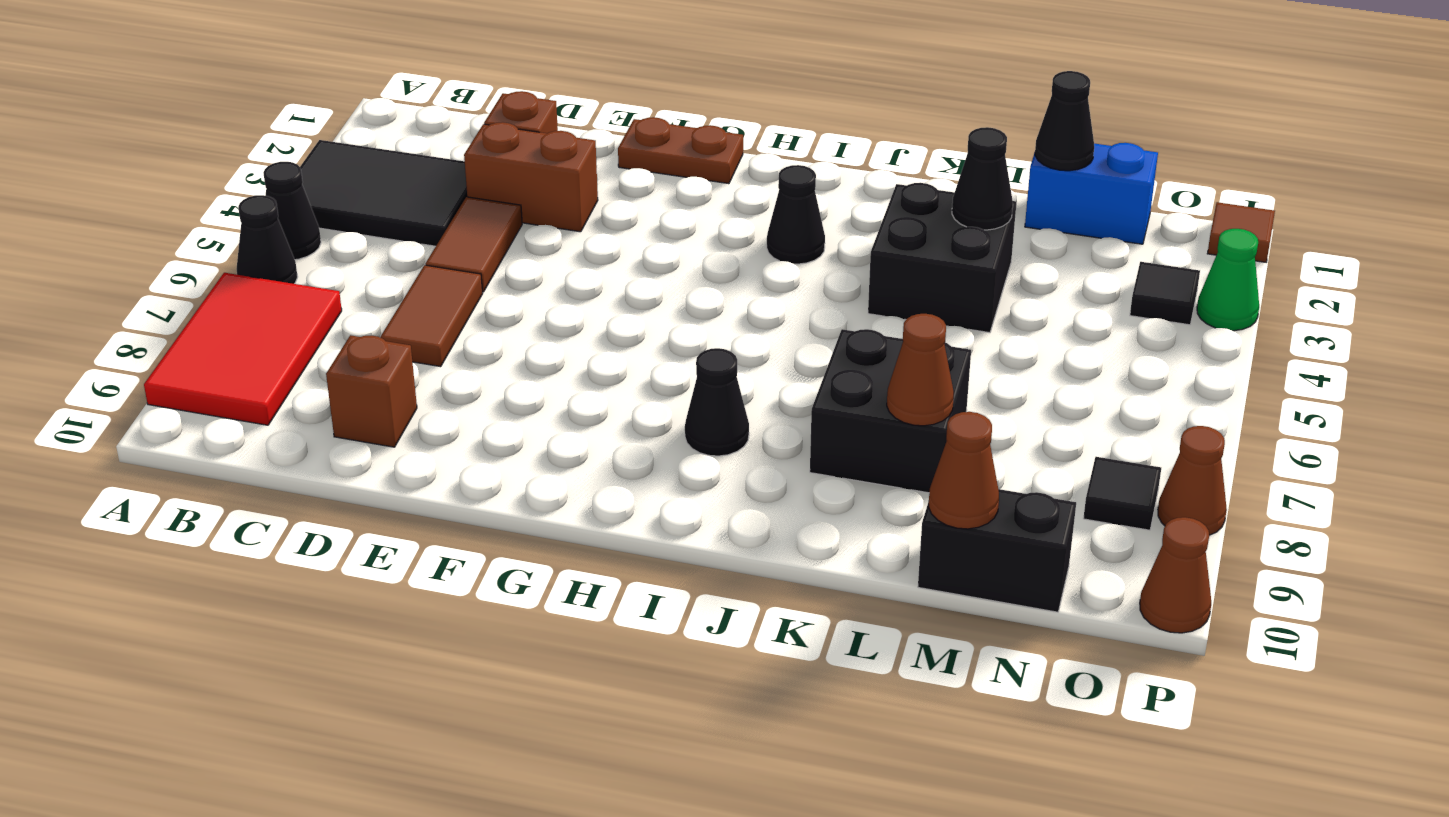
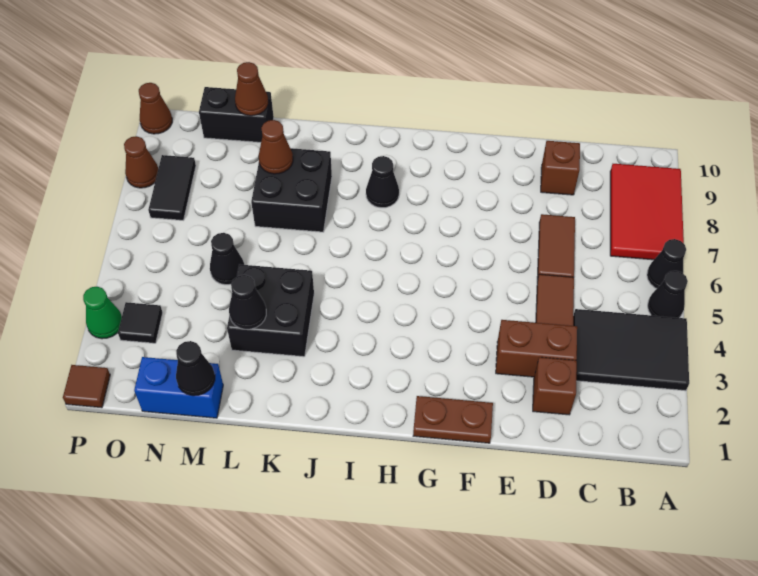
black 1x1 cone [767,165,825,264] -> black 1x1 cone moved to [210,233,244,285]
black 1x1 tile [1083,457,1161,530] -> black 1x2 tile [148,155,196,220]

